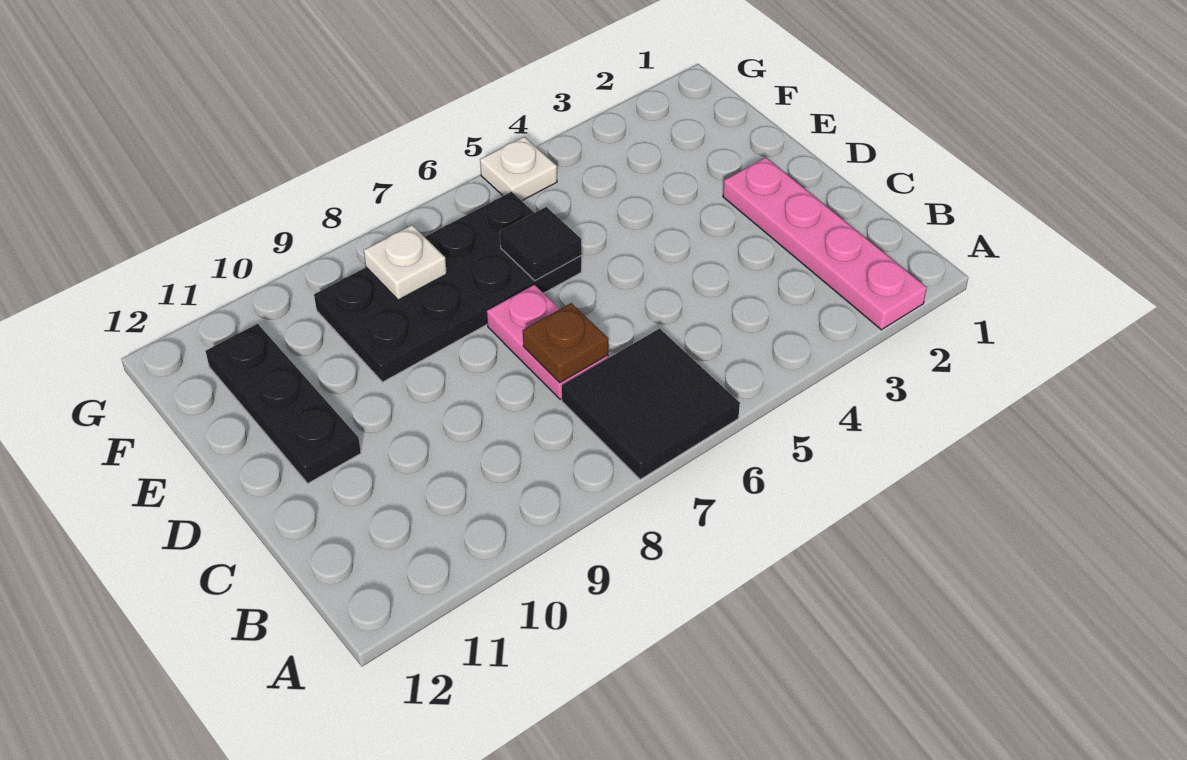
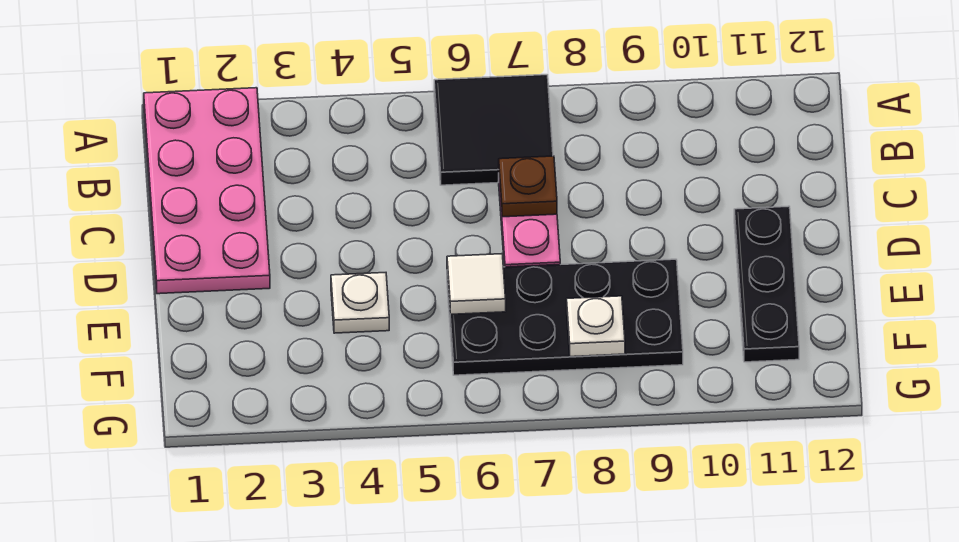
pink 1x4 plate [723,157,927,330] -> pink 2x4 plate [144,88,270,294]
black 1x1 tile [500,207,581,280] -> white 1x1 tile [447,254,506,315]
white 1x1 plate [480,137,557,201] -> white 1x1 plate moved to [331,273,389,333]

